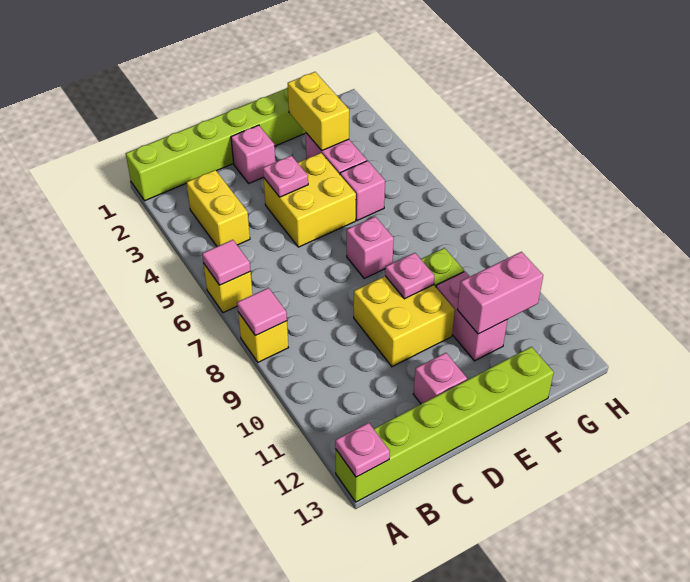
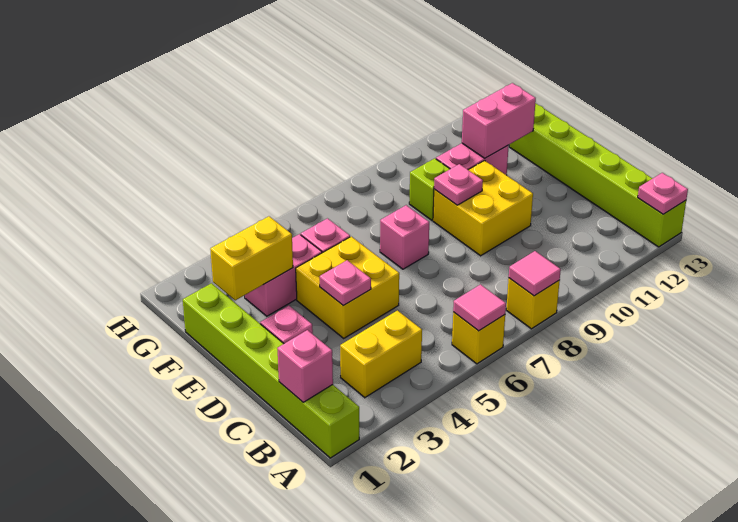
pink 1x1 brick [413,353,467,404] -> pink 1x1 brick moved to [277,330,333,402]
pink 1x2 brick [457,252,543,334] -> pink 1x2 brick turned to [462,83,536,158]

